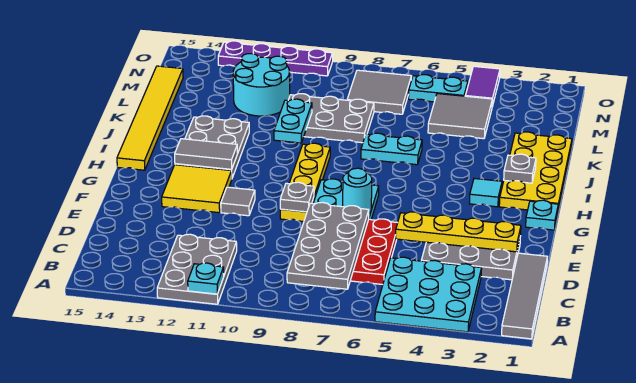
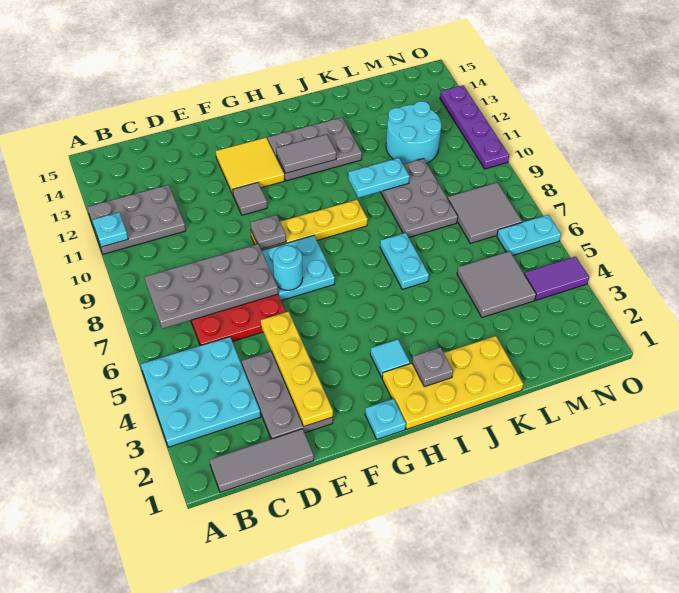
grey 1x4 tile [502,253,547,339] -> grey 1x3 tile [210,429,314,492]
grey 1x2 tile [175,139,238,169] -> grey 1x2 tile turned to [276,134,336,173]
yellow 1x6 tile [117,66,183,170] -> none
cyan 1x2 plate [408,75,468,102] -> cyan 1x2 plate turned to [497,215,561,255]

